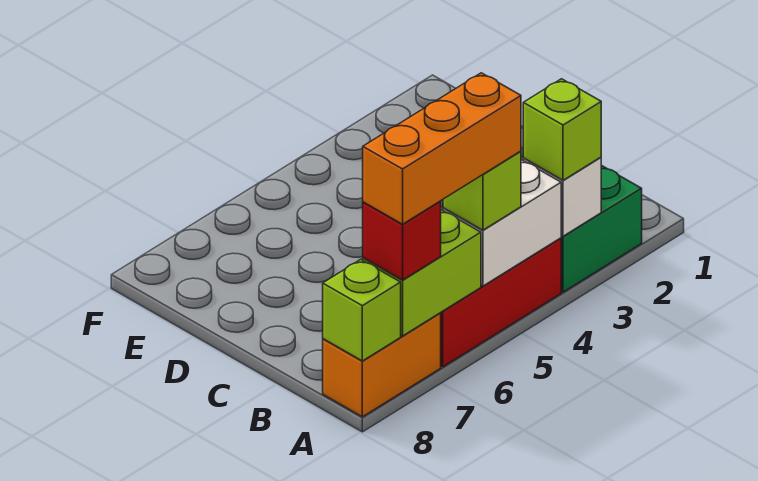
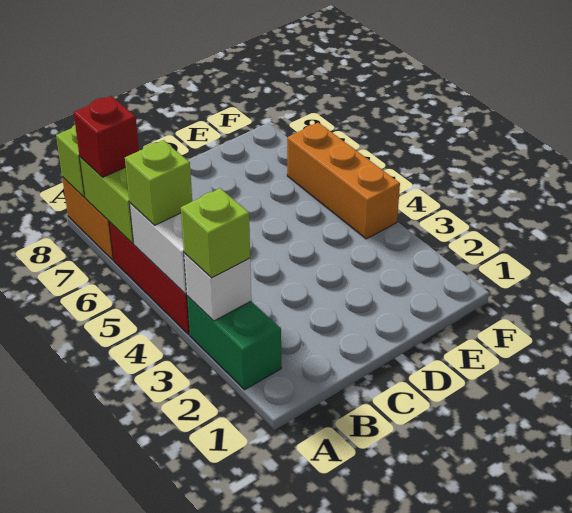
orange 1x3 brick [363,73,521,224] -> orange 1x3 brick moved to [287,122,400,239]

